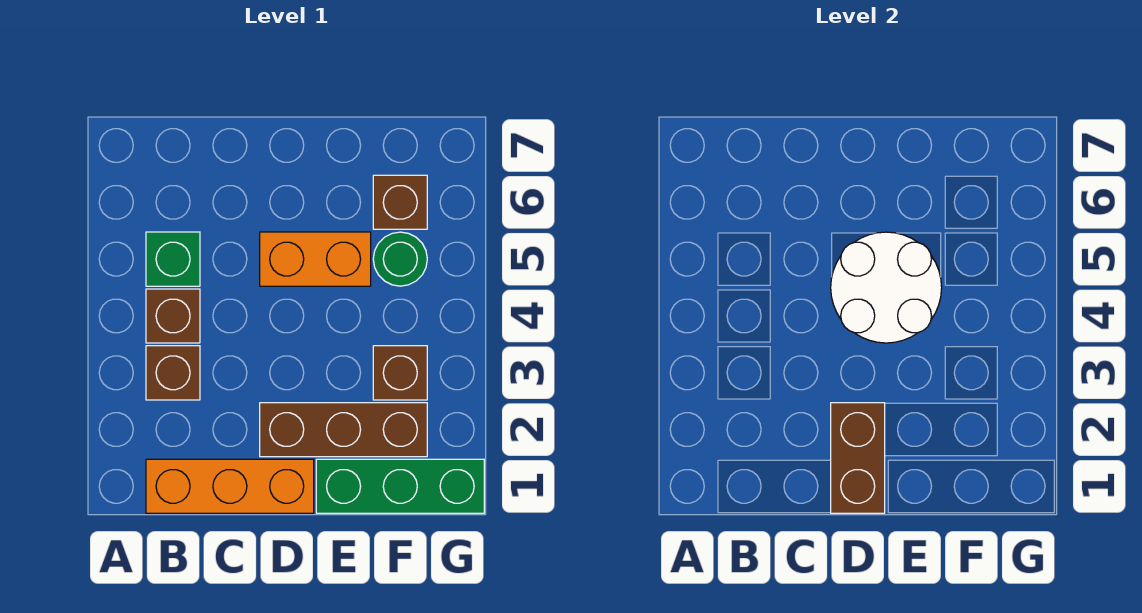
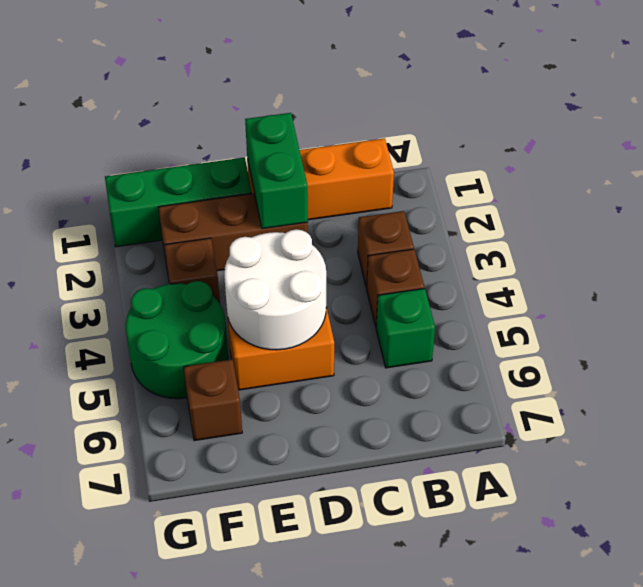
brown 1x2 brick [831,403,885,513] -> green 1x2 brick [245,113,308,229]
green 1x1 round brick [373,232,427,286] -> green 2x2 round brick [126,281,228,399]

